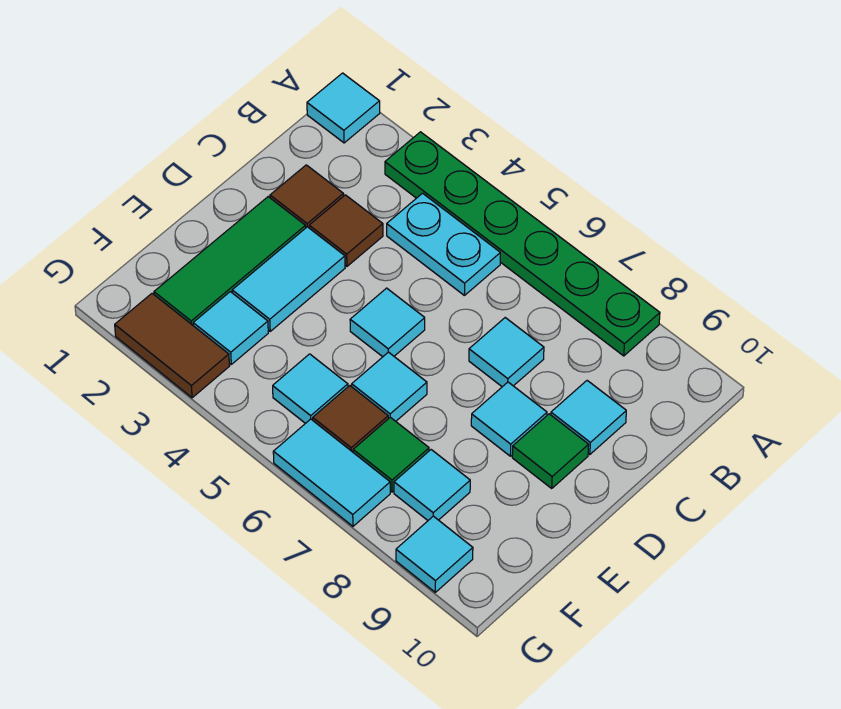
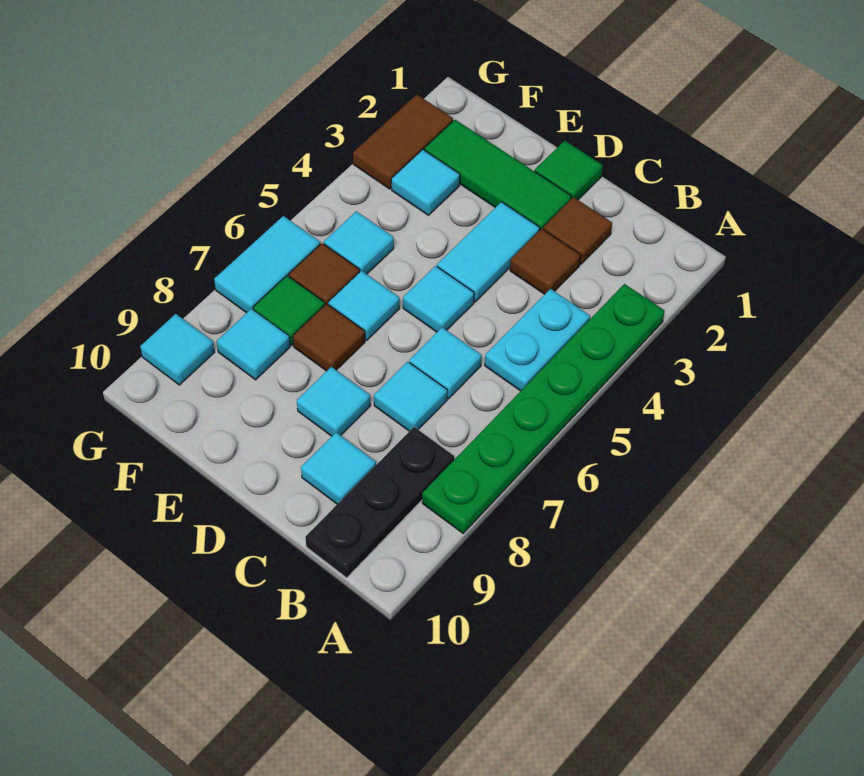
cyan 1x1 tile [307,73,380,143] -> cyan 1x1 tile moved to [409,327,482,399]
none -> black 1x3 plate [305,427,454,578]
cyan 1x2 tile [232,227,345,331] -> cyan 1x2 tile turned to [437,202,540,302]
green 1x1 tile [512,414,589,488] -> green 1x1 tile moved to [535,141,603,200]
none -> brown 1x1 tile [293,304,365,371]

